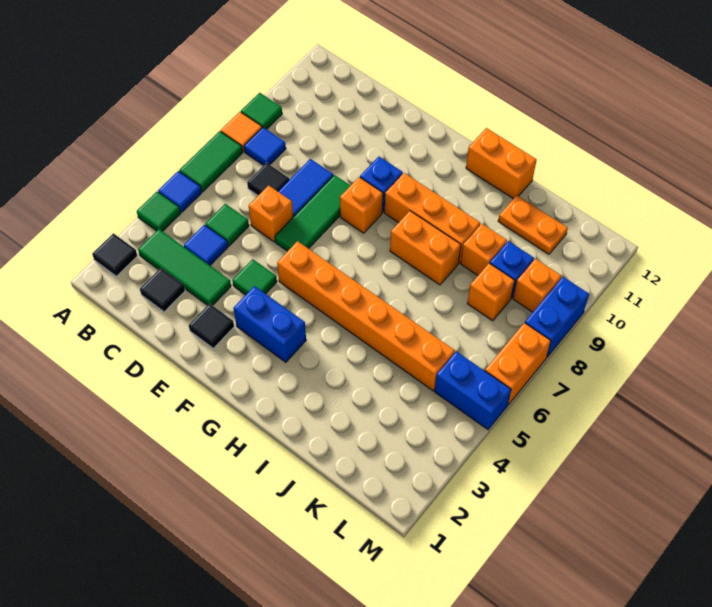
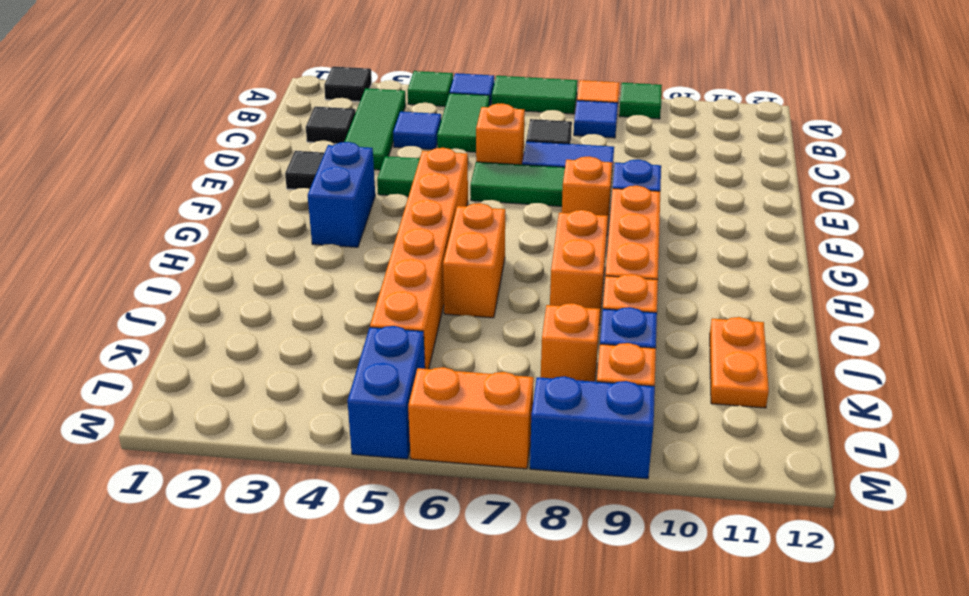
green 1x1 tile [205,204,249,246] -> green 1x2 tile [437,93,490,152]
orange 1x2 brick [466,128,537,199] -> orange 1x2 brick moved to [443,203,505,318]

